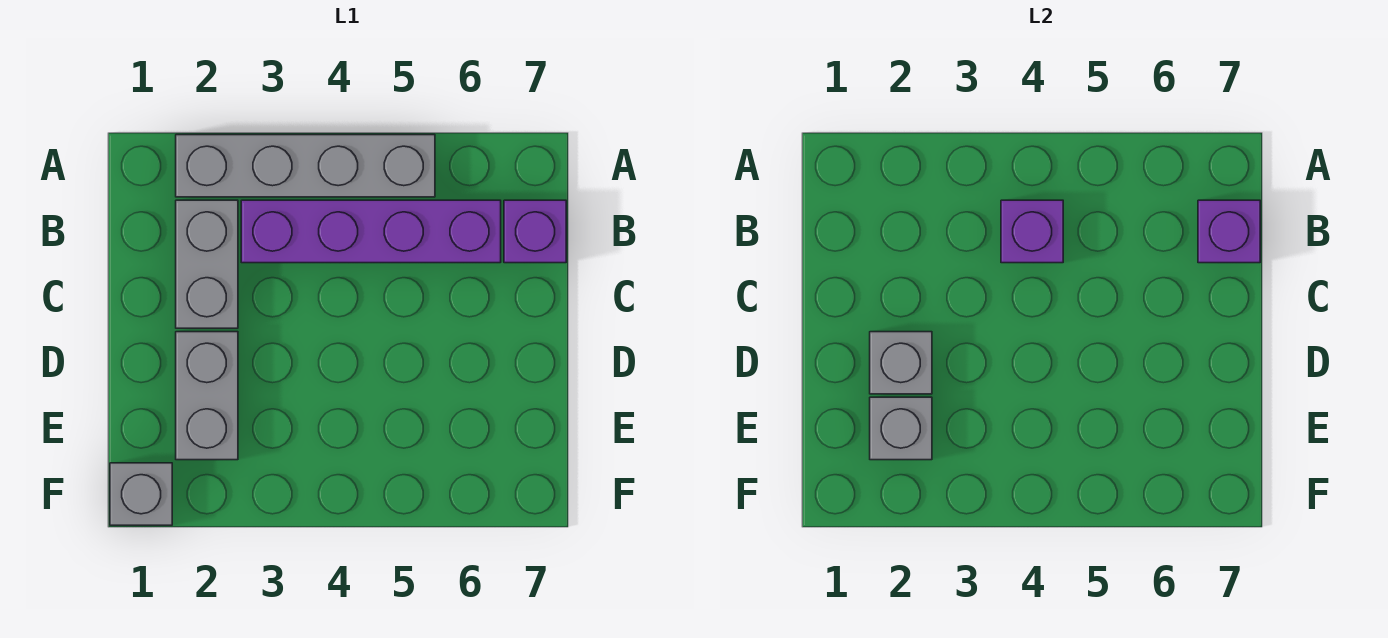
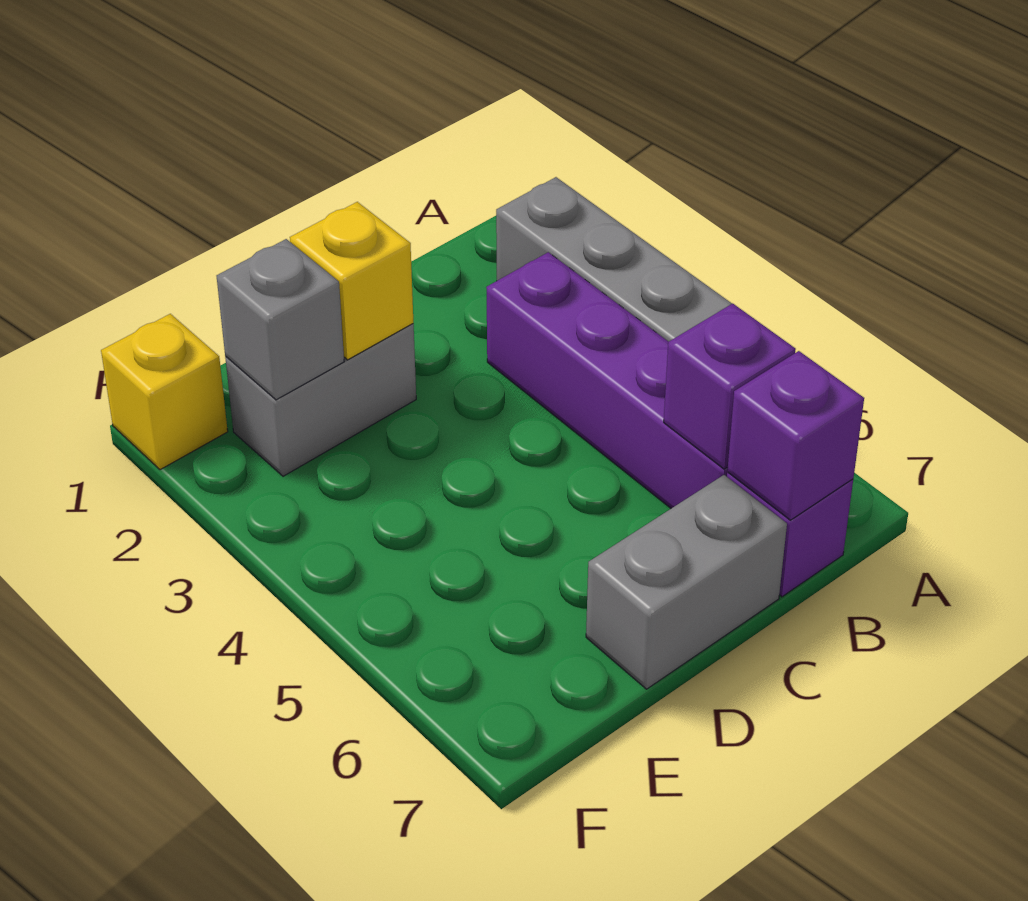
grey 1x2 brick [176,200,238,328] -> grey 1x2 brick moved to [586,475,787,689]
purple 1x1 brick [1001,200,1063,263] -> purple 1x1 brick moved to [664,303,796,469]
grey 1x1 brick [870,332,932,394] -> yellow 1x1 brick [290,202,413,360]
grey 1x1 brick [110,463,172,525] -> yellow 1x1 brick [101,314,228,470]

